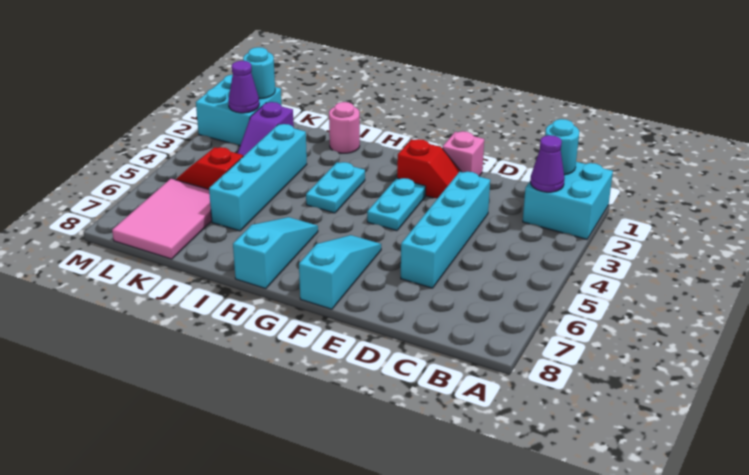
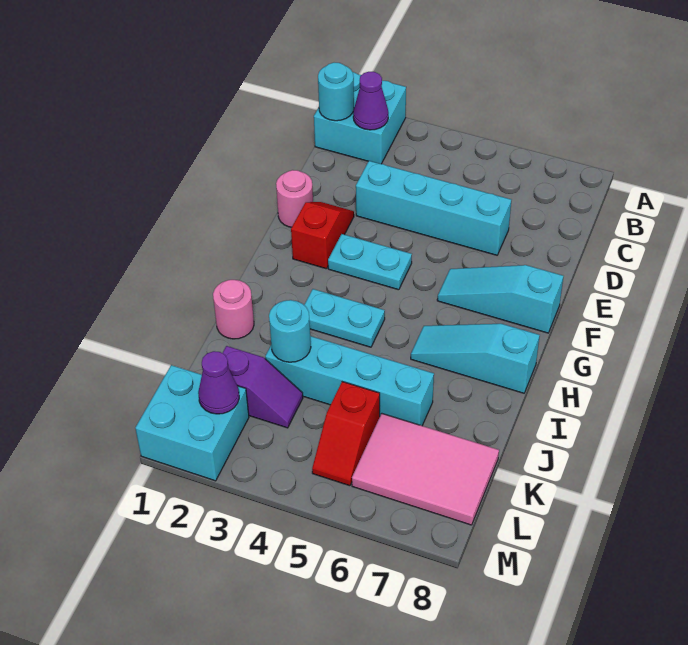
pink 1x1 brick [442,131,484,176] -> pink 1x1 round brick [276,170,313,227]
cyan 1x1 round brick [243,47,275,99] -> cyan 1x1 round brick moved to [269,300,311,362]

